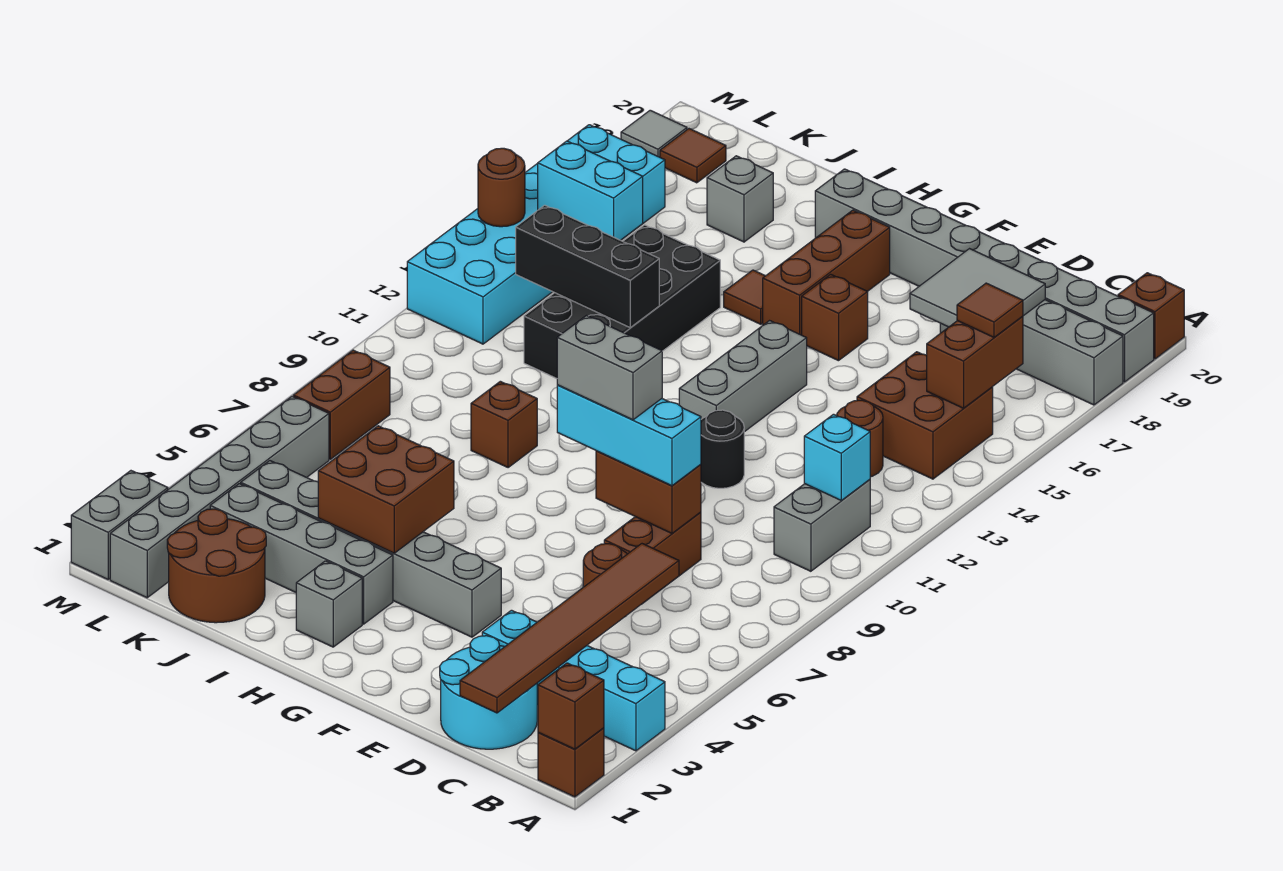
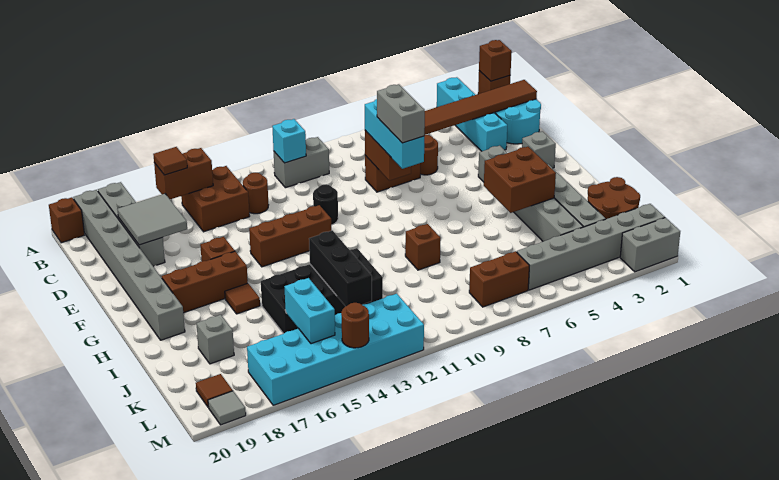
grey 1x3 brick [679,321,807,432] -> brown 1x3 brick [249,205,331,267]
grey 1x1 brick [296,561,362,647] -> grey 1x1 brick moved to [522,131,556,168]

